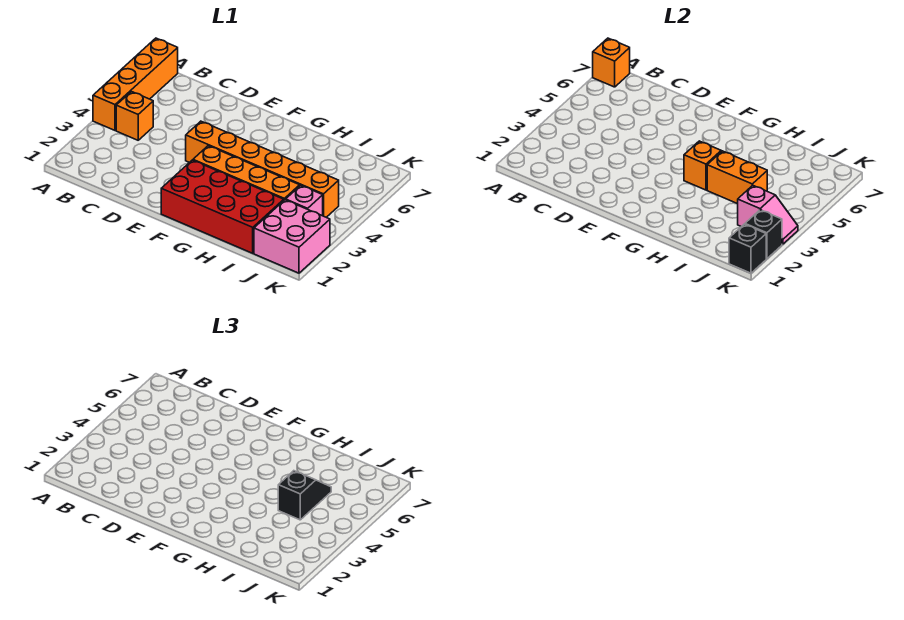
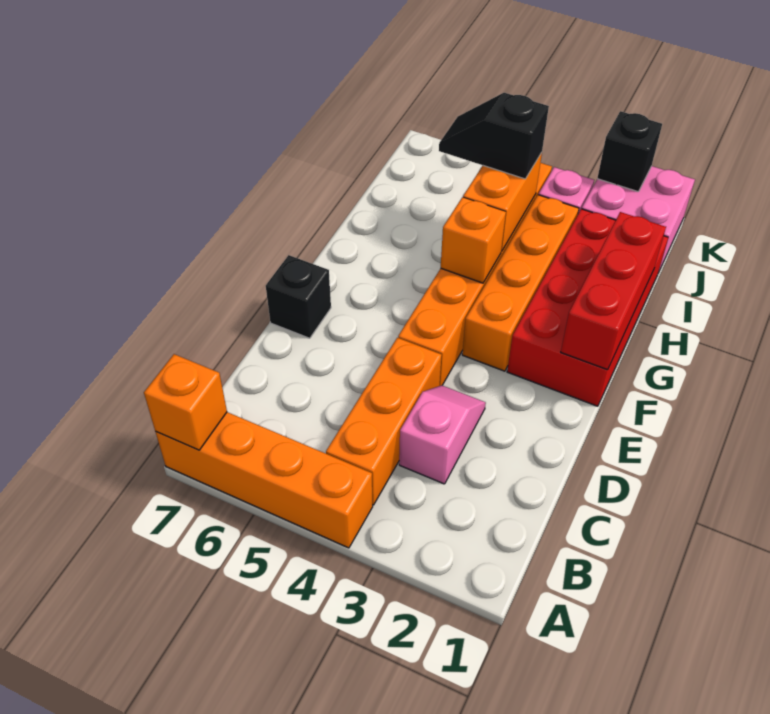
orange 1x1 brick [116,92,153,140] -> orange 1x3 brick [326,338,442,505]
none -> red 1x3 brick [561,212,666,370]
pink 1x2 slope [738,185,798,244] -> pink 1x2 slope moved to [399,385,486,484]
black 1x1 brick [729,224,766,273] -> black 1x1 brick moved to [266,255,331,338]

